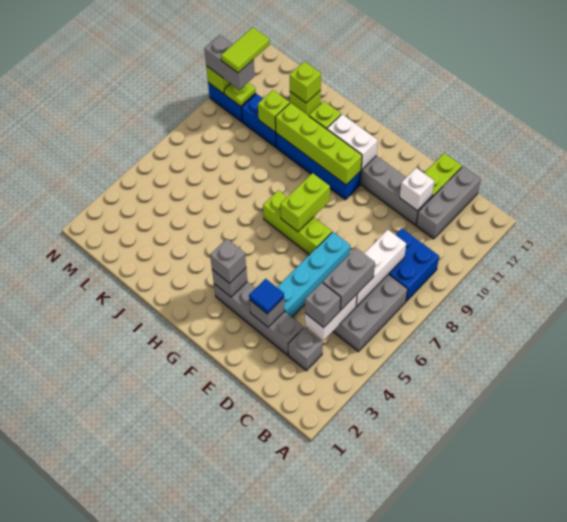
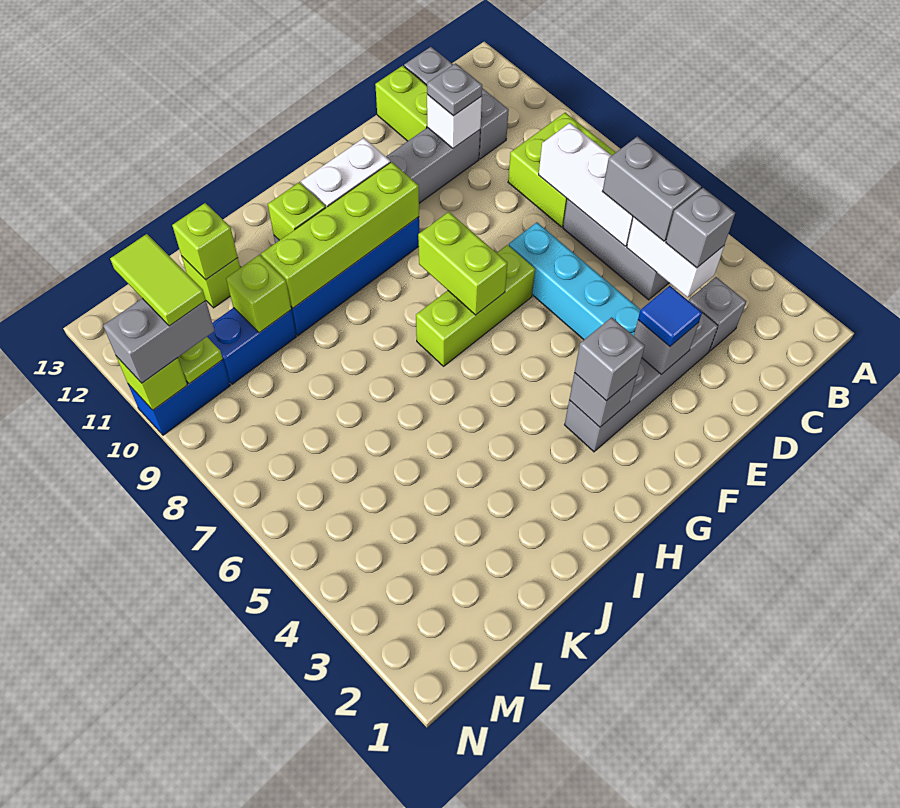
blue 2x2 brick [389,229,439,301] -> lime 2x2 brick [508,113,616,227]
none -> grey 1x1 plate [427,63,482,116]

